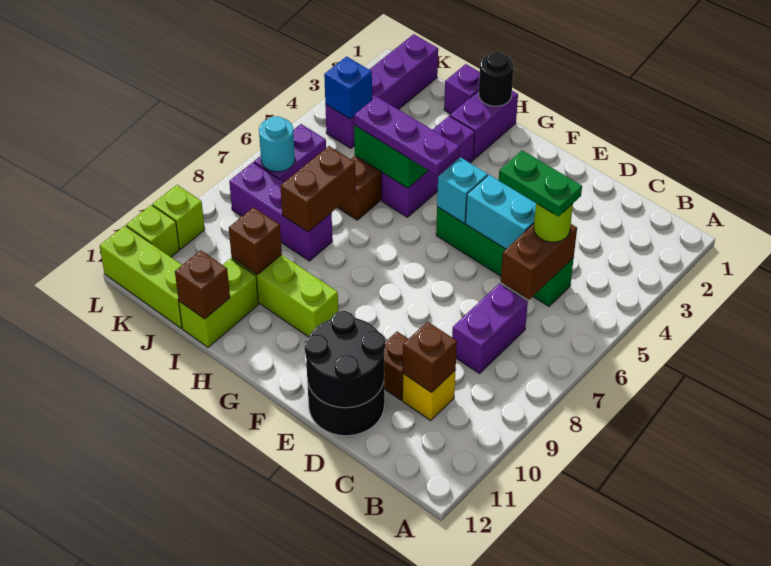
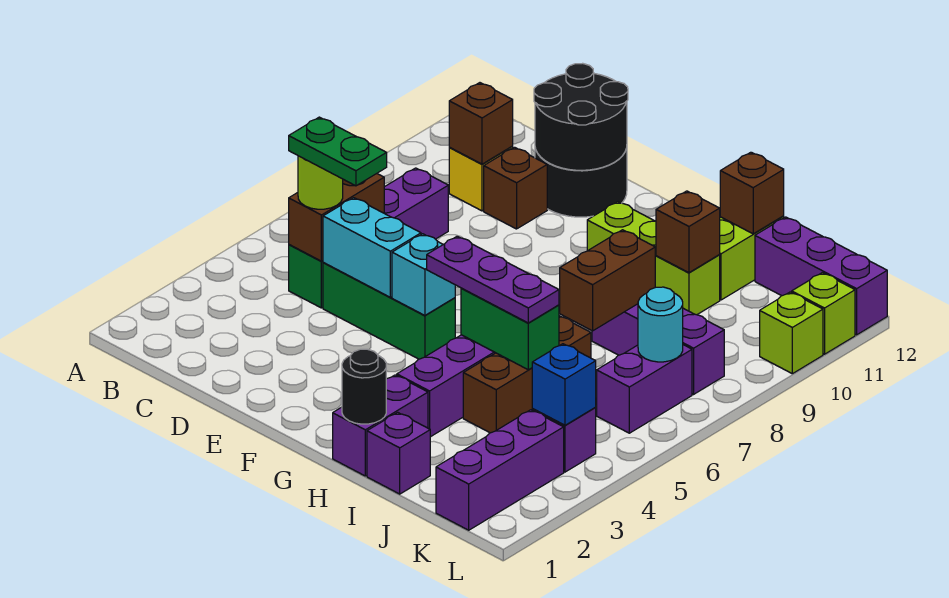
lime 1x3 brick [100,226,182,328] -> purple 1x3 brick [755,217,887,335]

